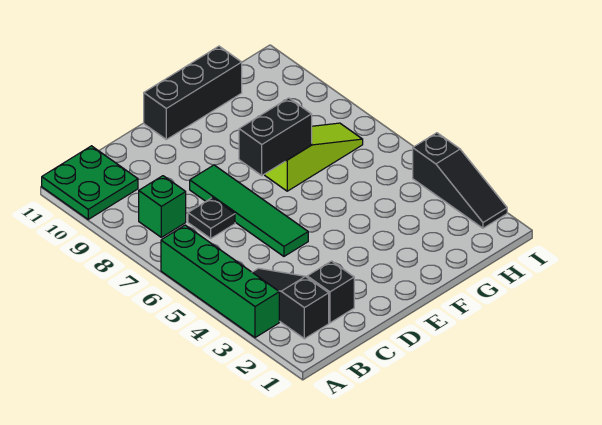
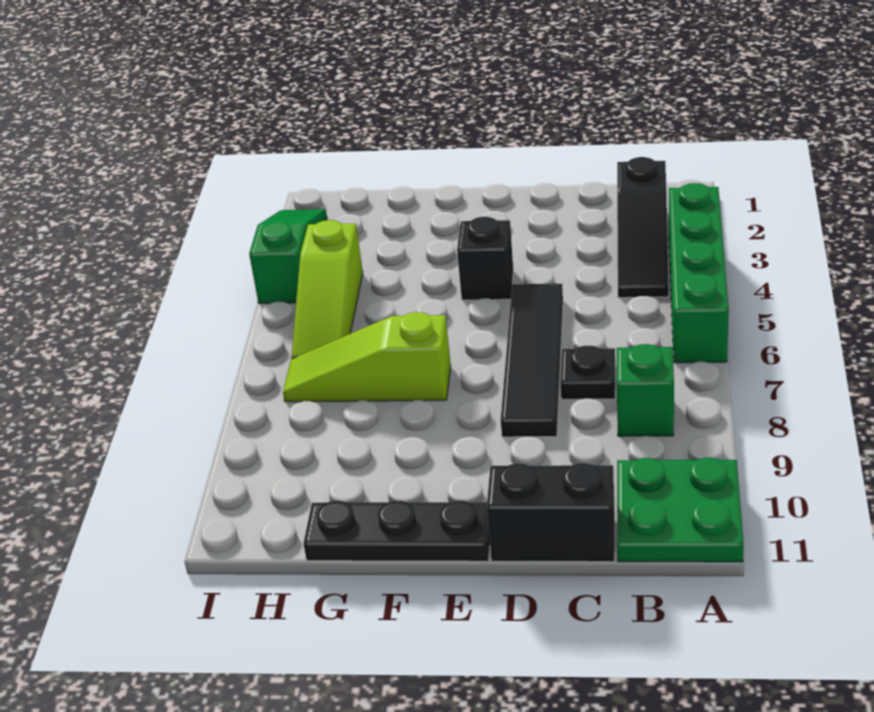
black 1x1 brick [307,261,354,323] -> black 1x1 brick moved to [457,217,513,300]
green 1x4 tile [190,165,308,256] -> black 1x4 tile [501,284,563,437]
black 1x2 brick [239,98,312,175] -> black 1x2 brick moved to [487,463,615,562]
black 1x3 brick [144,46,242,139] -> black 1x3 plate [303,500,490,561]
none -> lime 1x3 slope [291,220,363,359]
black 1x3 slope [413,133,507,228] -> green 1x3 slope [249,209,327,303]

